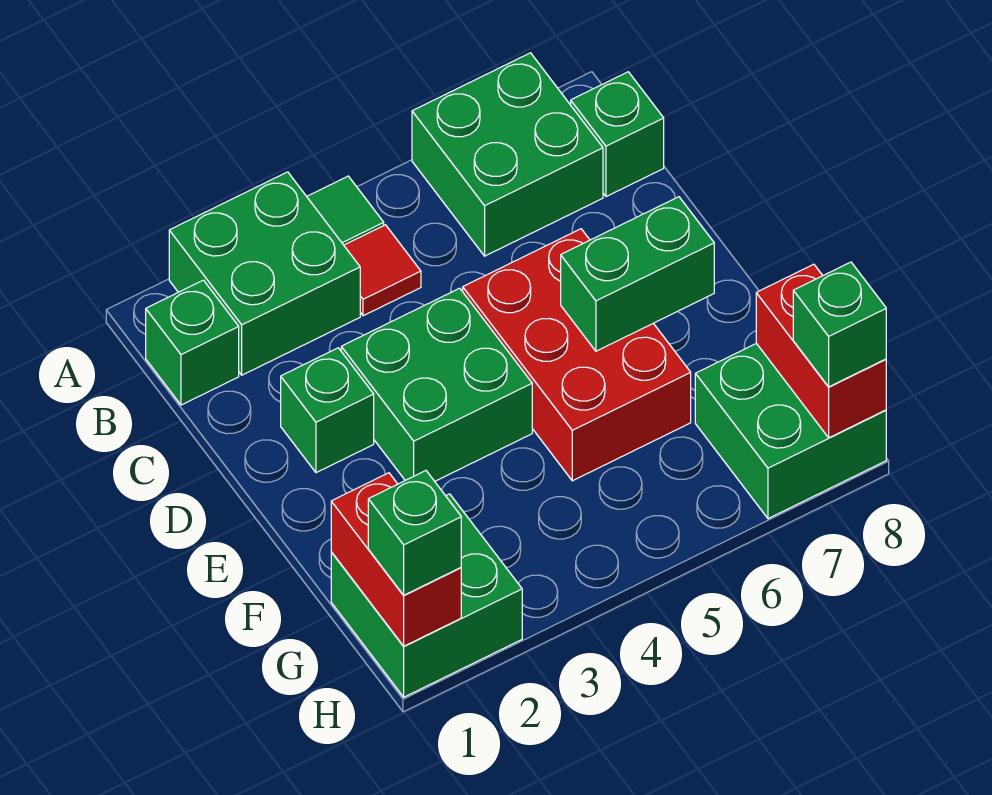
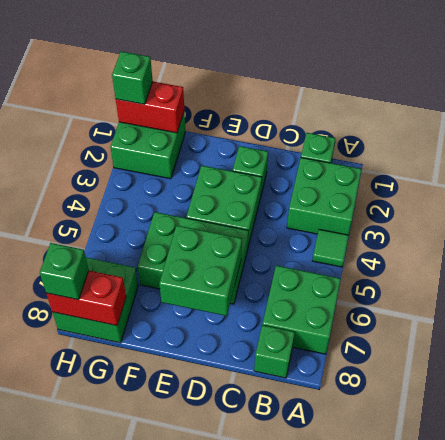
red 1x1 tile [344,225,421,316] -> none
red 2x3 brick [463,229,691,481] -> green 2x3 brick [137,212,248,304]
green 1x2 brick [561,197,714,351] -> green 2x2 brick [159,226,242,316]

